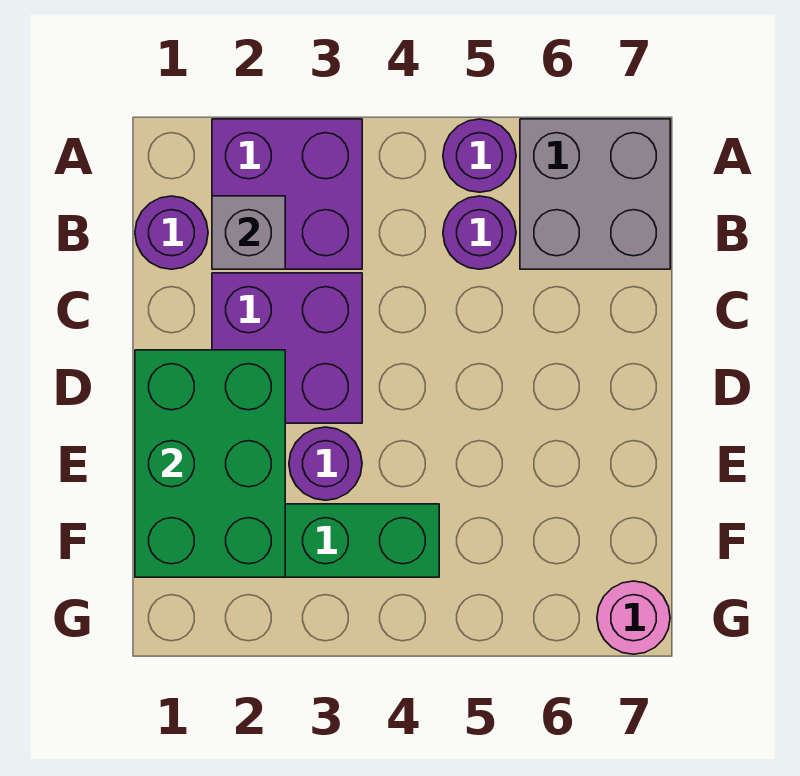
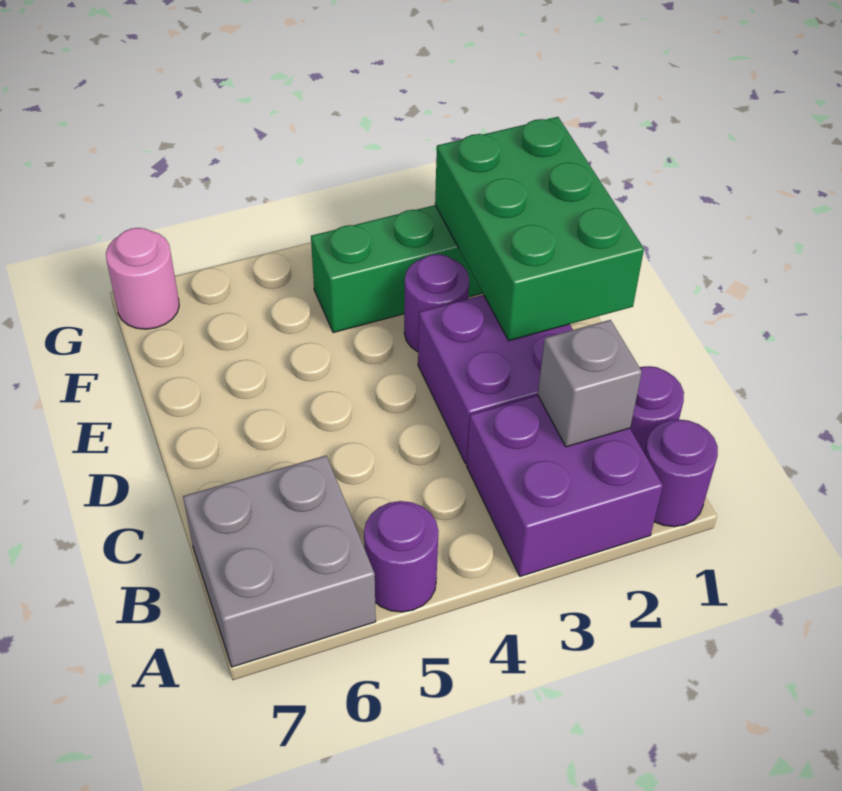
purple 1x1 round brick [443,196,516,269] -> purple 1x1 round brick moved to [644,419,718,527]

